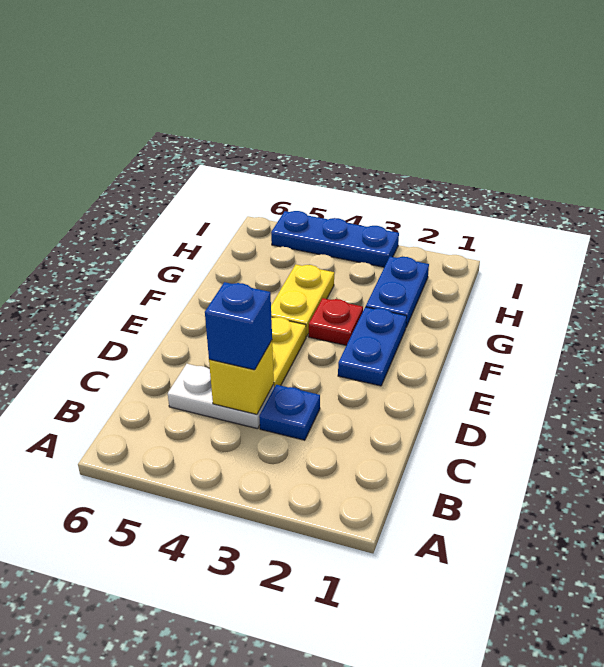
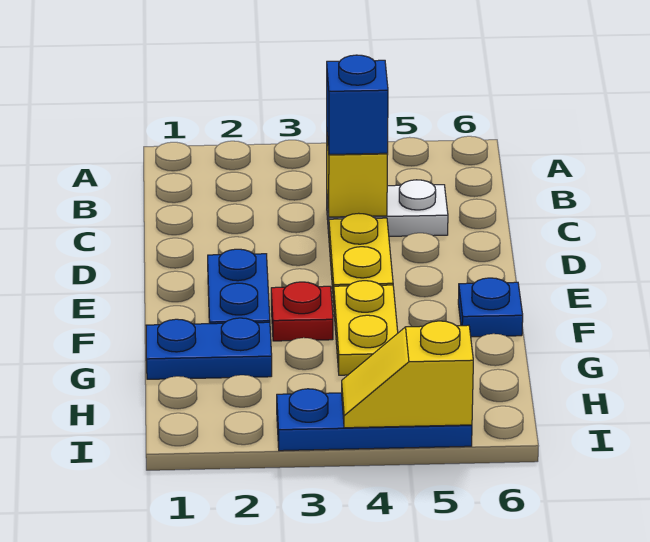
blue 1x1 plate [259,385,320,440] -> blue 1x1 plate moved to [458,278,523,337]
blue 1x2 plate [366,257,429,327] -> blue 1x2 plate turned to [146,318,272,379]
none -> yellow 1x2 slope [342,321,473,428]

